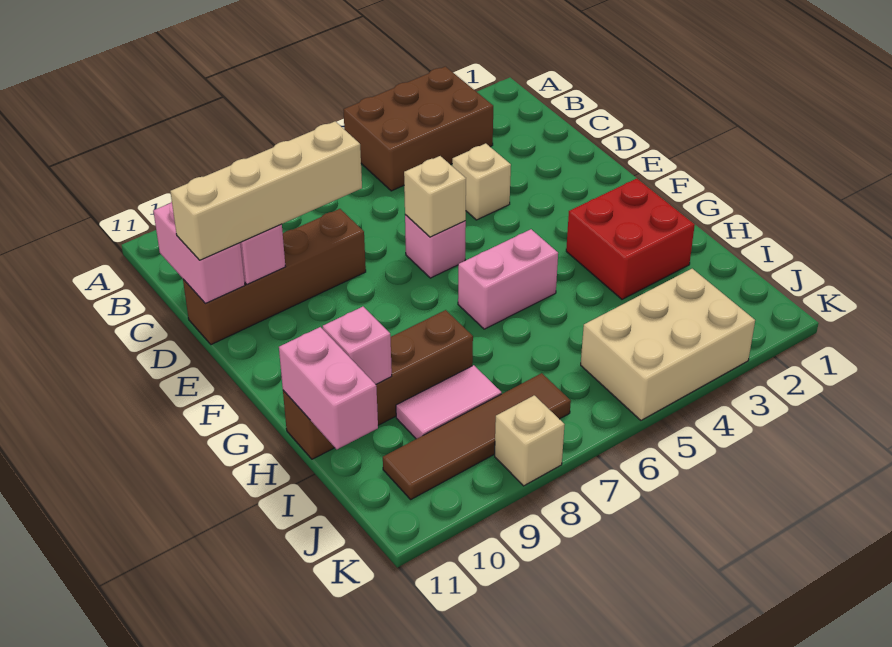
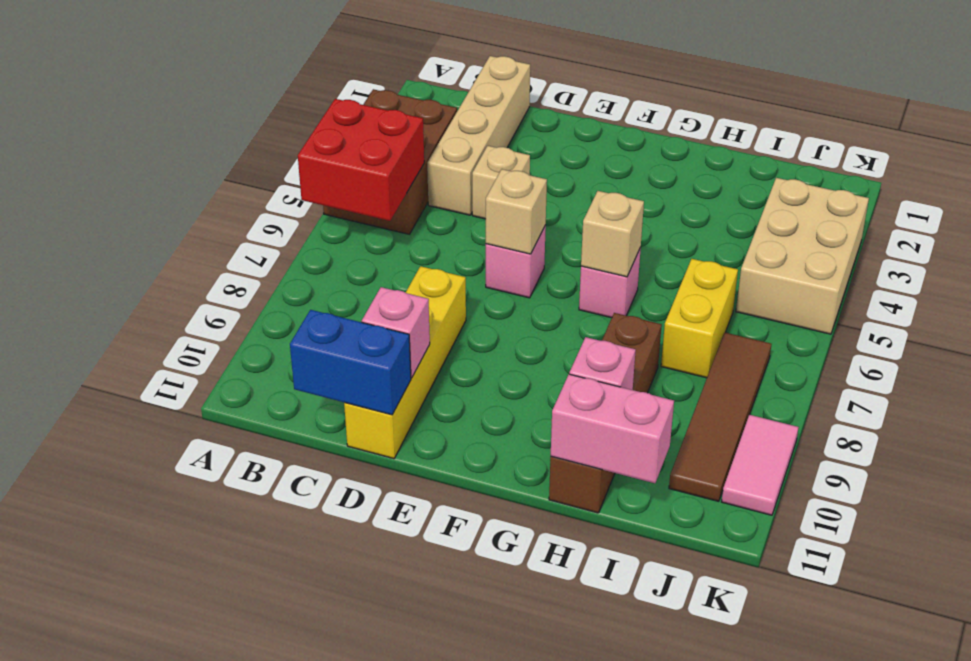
pink 1x2 brick [153,202,245,303] -> blue 1x2 brick [290,310,411,415]
brown 1x4 brick [183,209,366,345] -> yellow 1x4 brick [344,266,466,459]
tan 1x4 brick [170,121,362,260] -> tan 1x4 brick moved to [427,56,530,215]
red 2x2 brick [566,179,695,299] -> red 2x2 brick moved to [298,99,424,221]
pink 1x2 brick [458,229,558,329] -> pink 1x1 brick [579,247,641,318]
none -> yellow 1x2 brick [661,259,738,378]
pink 1x2 tile [396,365,502,439] -> pink 1x2 tile moved to [722,415,799,515]
tan 1x1 brick [495,395,565,486] -> tan 1x1 brick moved to [581,191,644,277]

